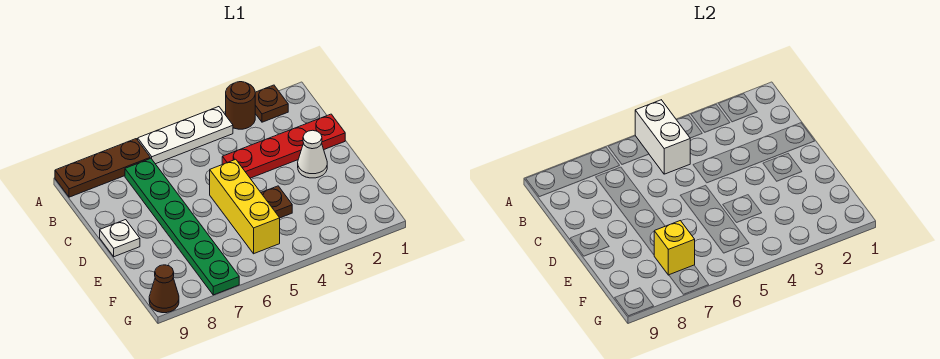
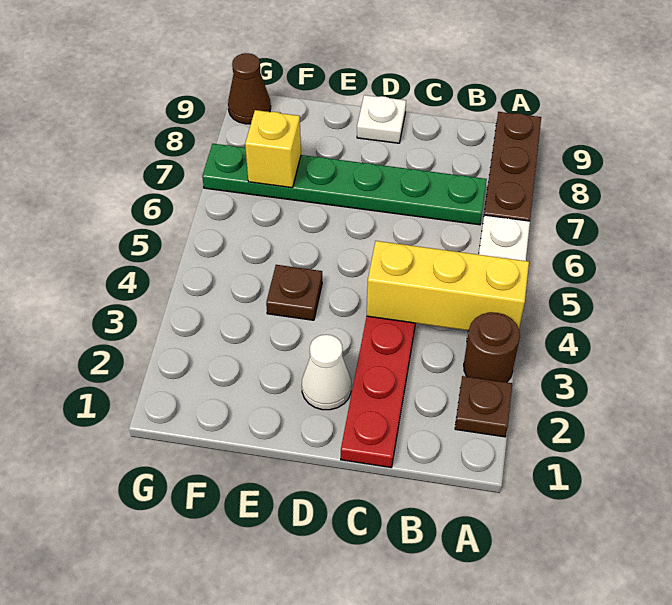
white 1x2 brick [635,100,690,174] -> none
yellow 1x3 brick [210,159,280,254] -> yellow 1x3 brick moved to [367,241,529,331]

